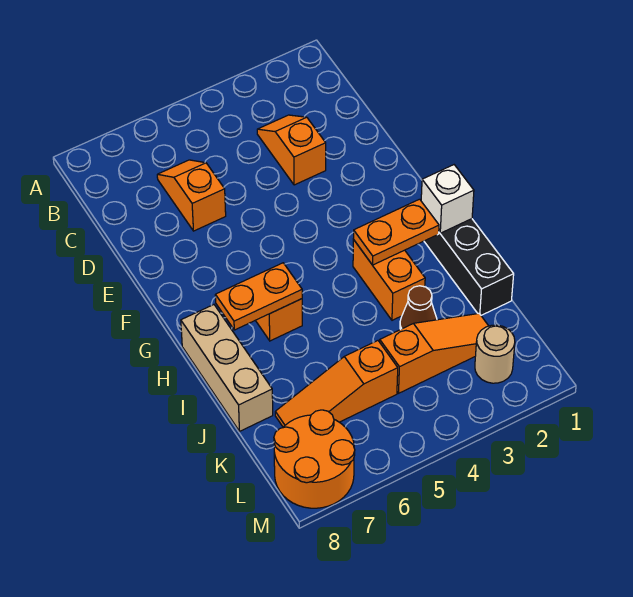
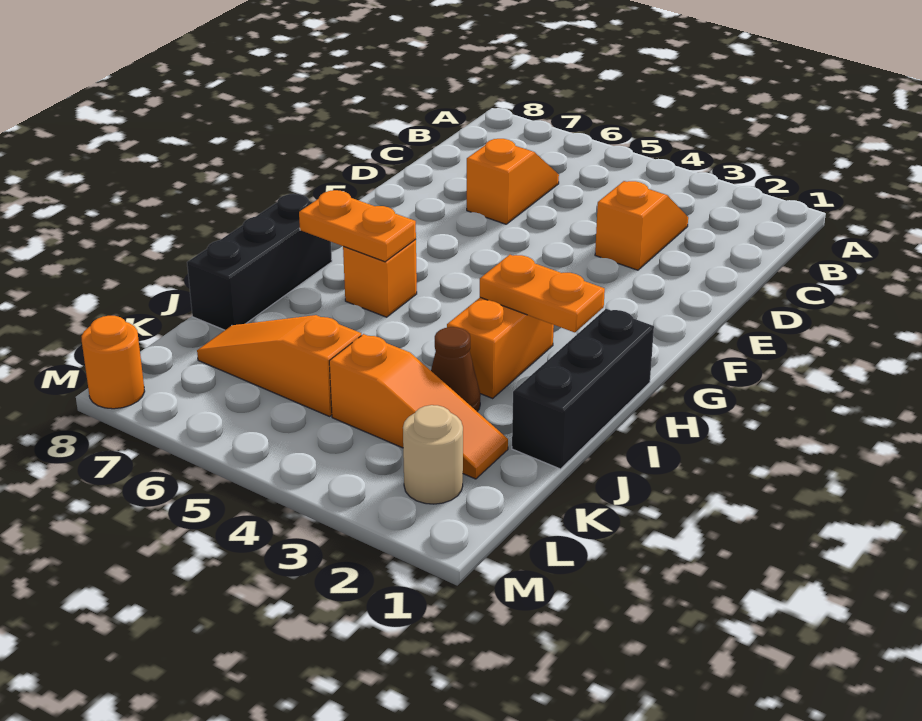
white 1x1 brick [421,165,474,233] -> none
tan 1x3 brick [181,305,273,431] -> black 1x3 brick [187,194,332,330]
orange 2x2 round brick [274,410,355,508] -> orange 1x1 round brick [81,316,145,409]

